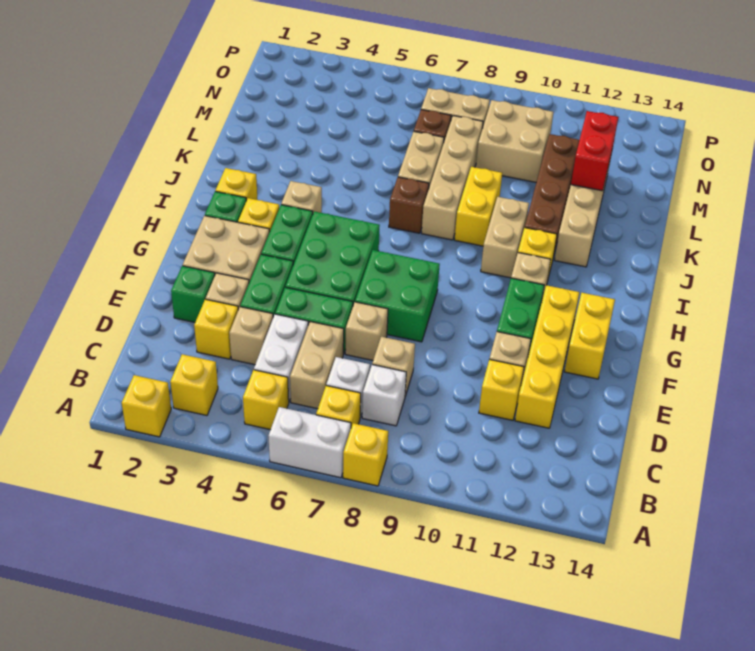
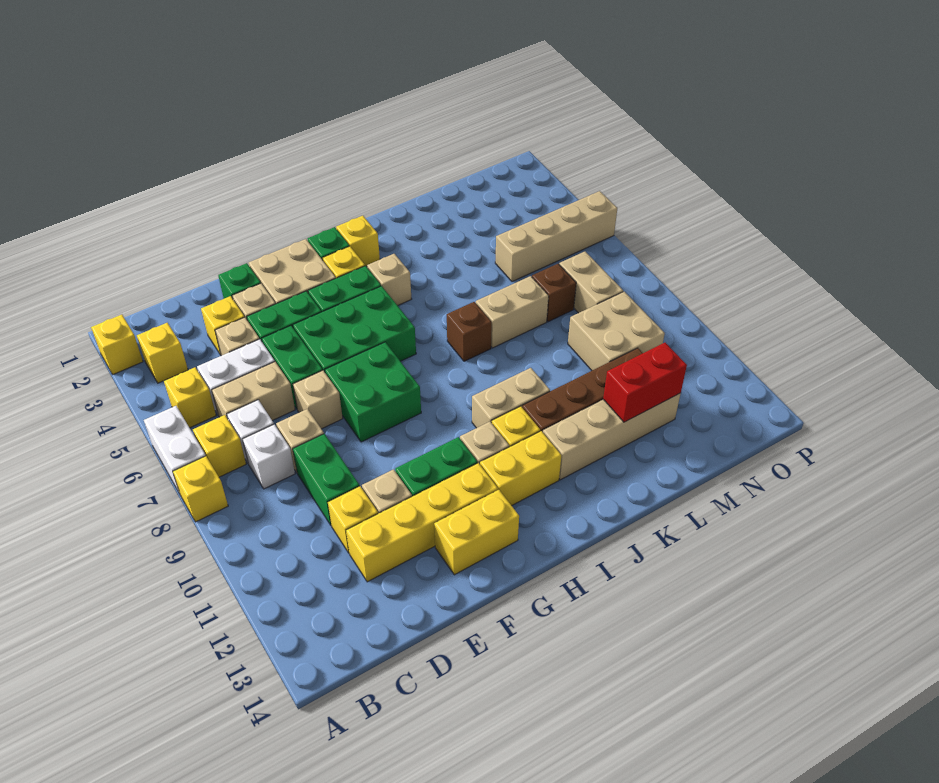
none -> green 1x2 brick [293,434,359,525]
tan 1x4 brick [422,116,483,240] -> tan 1x4 brick moved to [495,191,617,282]
yellow 1x2 brick [455,167,502,246] -> yellow 1x2 brick moved to [480,431,561,506]

